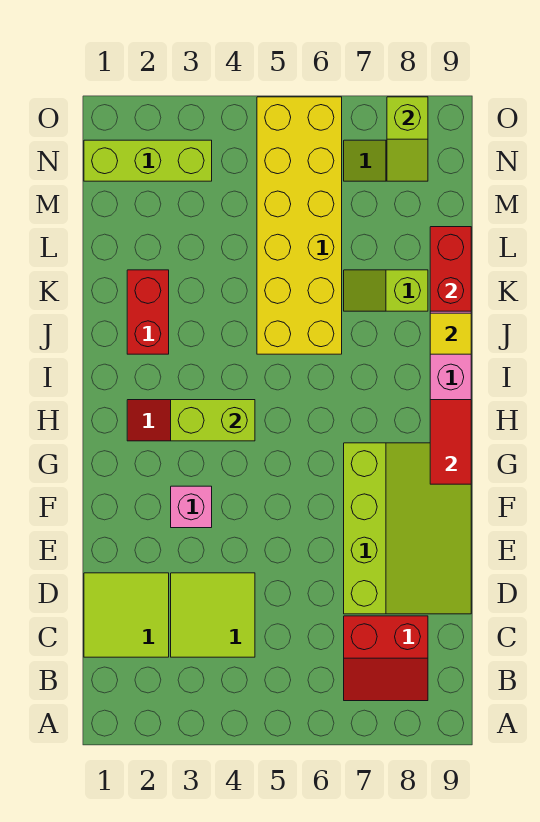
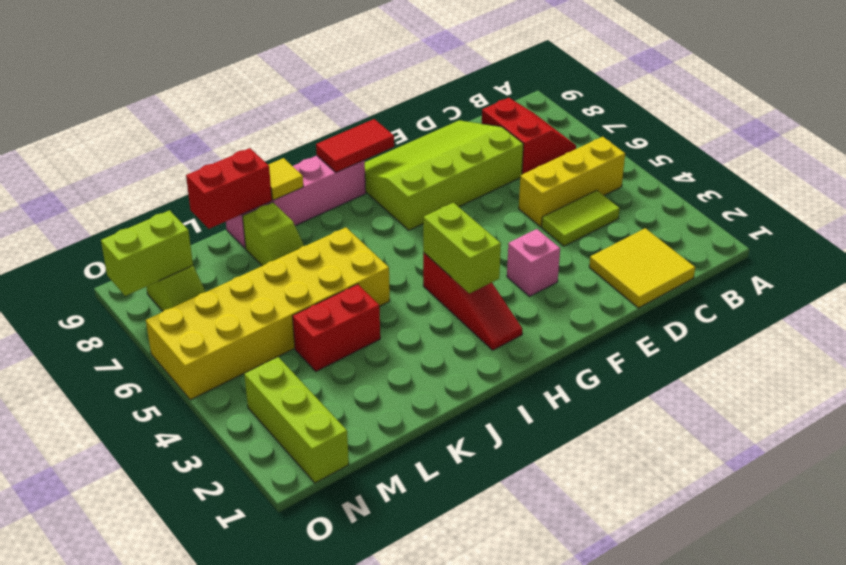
none -> yellow 1x3 brick [519,137,625,227]
lime 2x2 tile [84,573,169,657] -> yellow 2x2 tile [589,228,695,308]
lime 2x2 tile [171,573,255,657] -> lime 1x2 tile [542,190,620,246]
red 1x2 brick [127,270,169,354] -> red 1x2 brick moved to [293,284,380,371]
lime 1x2 slope [387,97,428,181] -> lime 1x2 brick [101,210,193,296]

